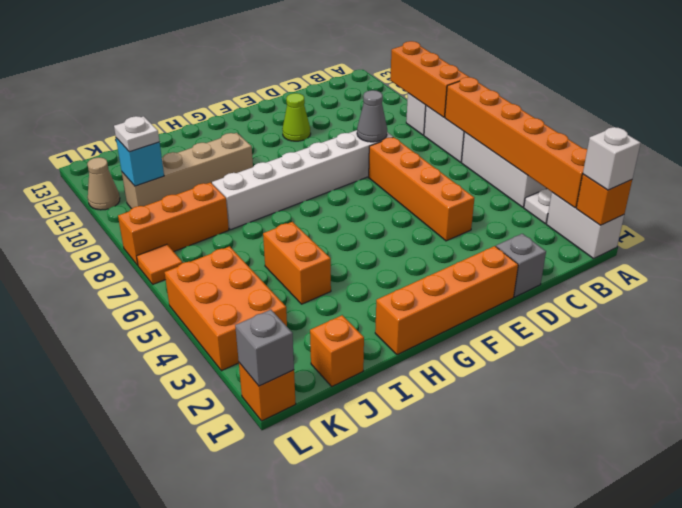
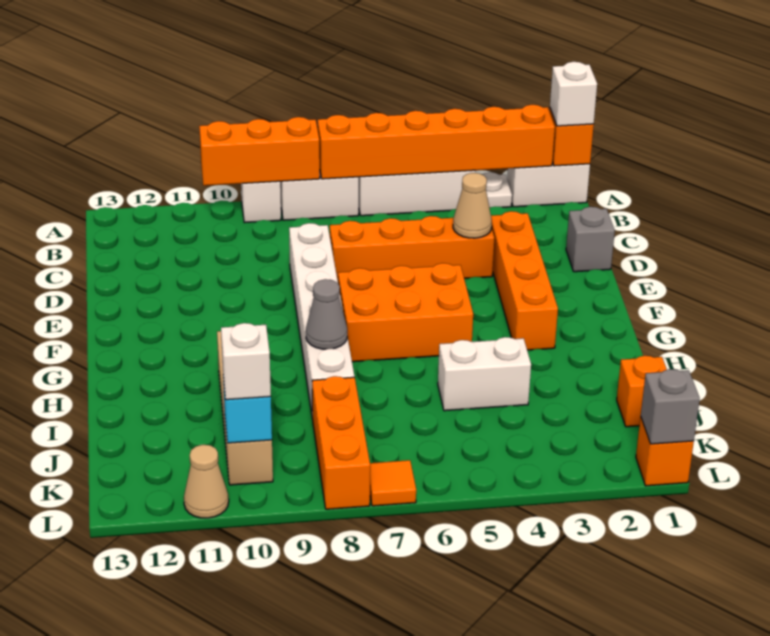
none -> tan 1x1 cone [453,173,492,238]
grey 1x1 cone [357,90,387,142] -> grey 1x1 cone moved to [306,279,347,349]
orange 1x4 brick [375,246,518,355] -> orange 1x4 brick moved to [491,211,558,350]
lime 1x1 cone [282,93,311,141] -> none
orange 1x2 brick [263,222,331,304] -> white 1x2 brick [438,337,531,411]
orange 2x3 brick [165,246,287,371] -> orange 2x3 brick moved to [338,263,473,362]
white 1x1 plate [114,116,159,152] -> white 1x1 brick [221,323,271,400]

